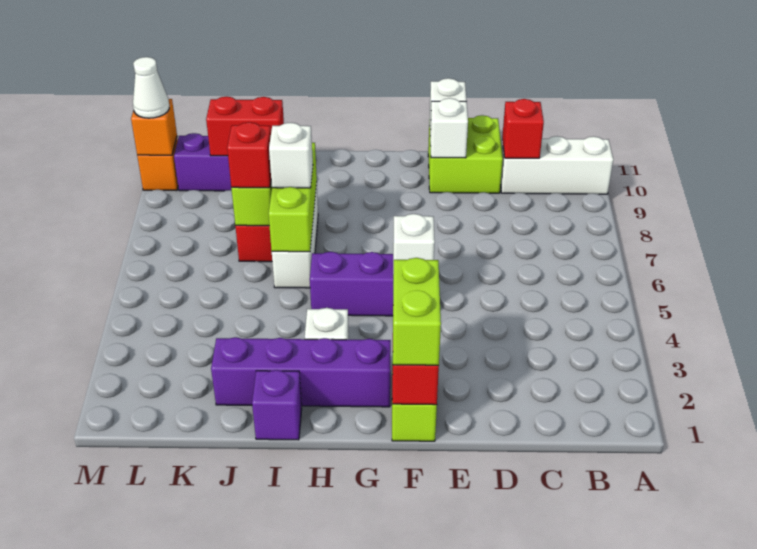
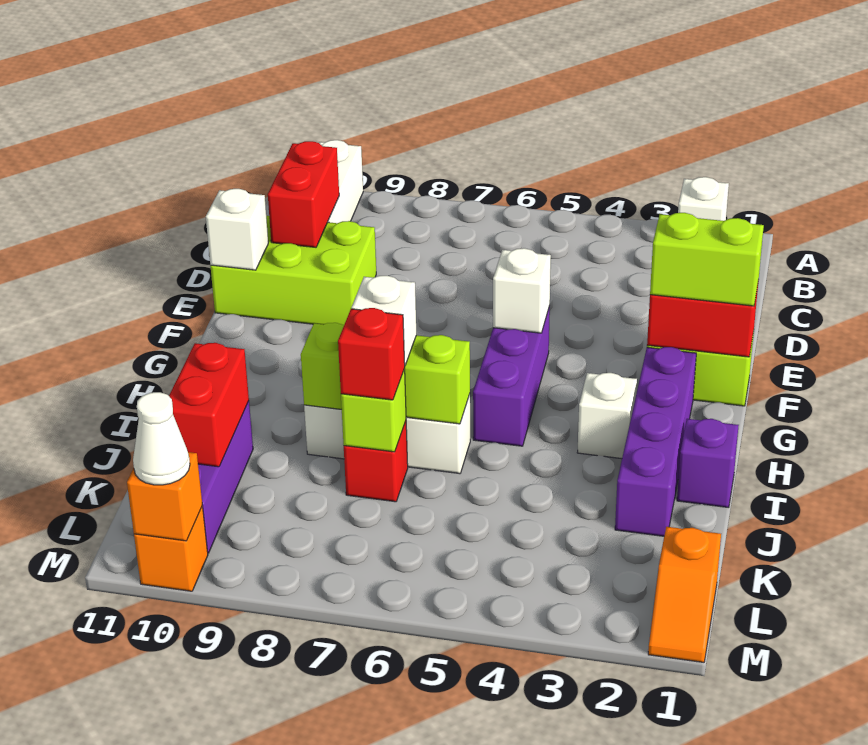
red 1x1 brick [502,99,544,158] -> red 1x2 brick [268,141,339,247]
lime 2x2 brick [428,115,503,193] -> lime 2x3 brick [211,216,376,325]
white 1x1 brick [430,98,468,158] -> white 1x1 brick moved to [678,177,729,221]
none -> orange 1x2 slope [648,527,721,662]

